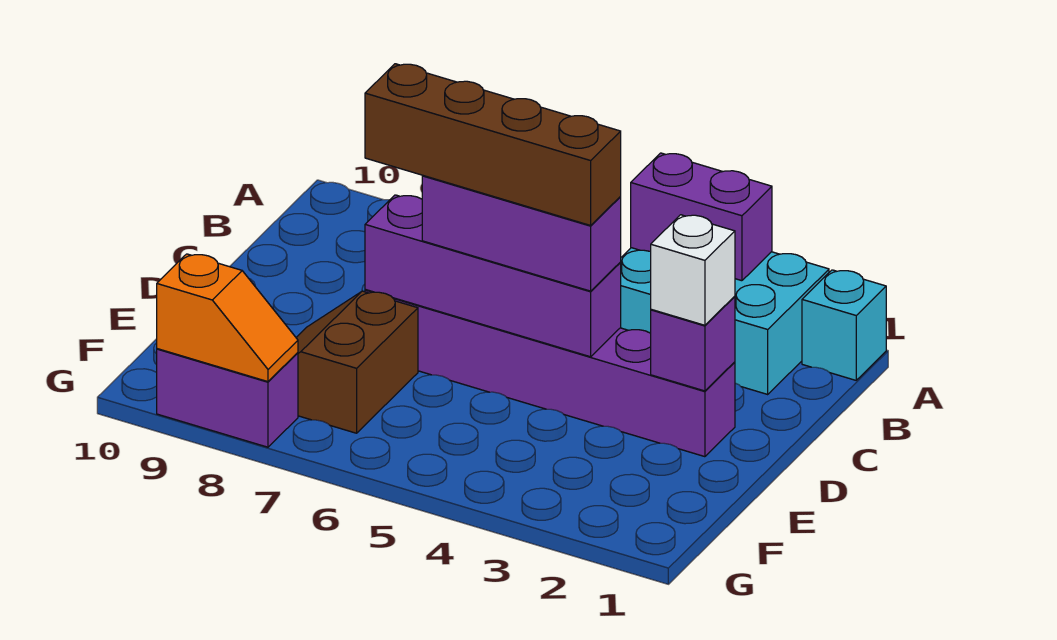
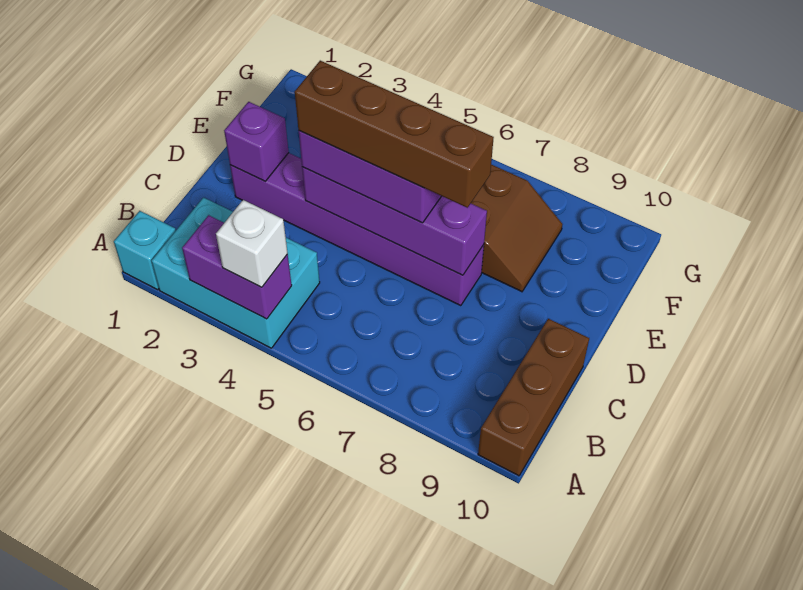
none -> brown 1x3 brick [478,319,589,476]
white 1x1 brick [651,215,735,325] -> white 1x1 brick moved to [216,200,288,287]
purple 1x2 brick [157,349,298,447] -> none
orange 1x2 slope [157,254,298,382] -> none

